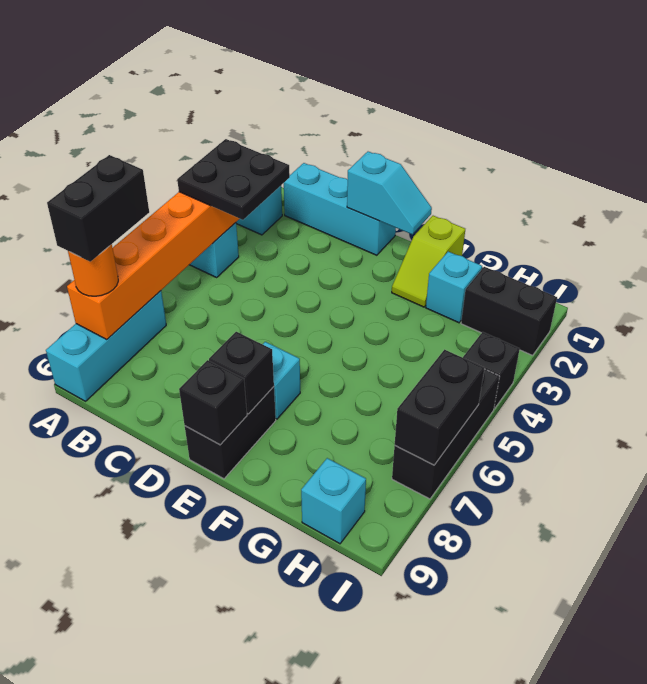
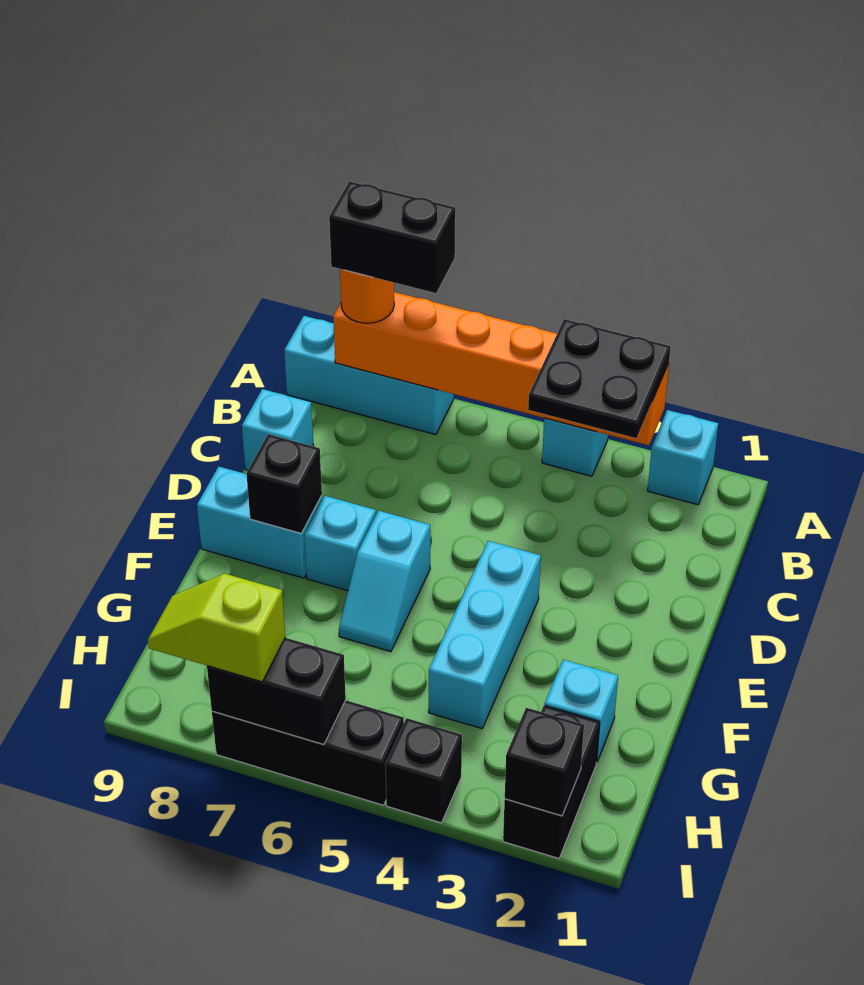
cyan 1x3 brick [284,163,396,255] -> cyan 1x3 brick moved to [429,541,541,729]
cyan 1x2 slope [347,152,432,234] -> cyan 1x2 slope moved to [339,511,430,652]
black 1x2 brick [185,387,276,479] -> cyan 1x2 brick [197,467,322,578]
black 1x1 brick [179,360,247,445] -> black 1x1 brick moved to [505,708,584,816]
lime 1x2 slope [392,216,465,307] -> lime 1x2 slope moved to [148,574,285,682]
cyan 1x1 brick [301,458,366,544] -> cyan 1x1 brick moved to [242,389,314,471]

